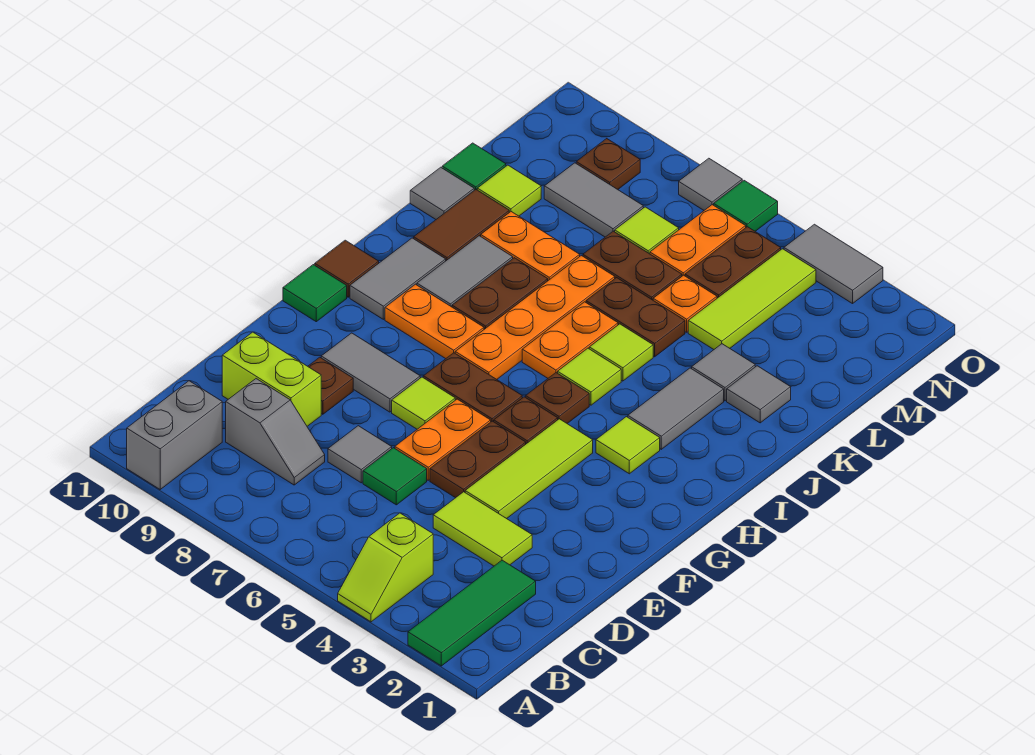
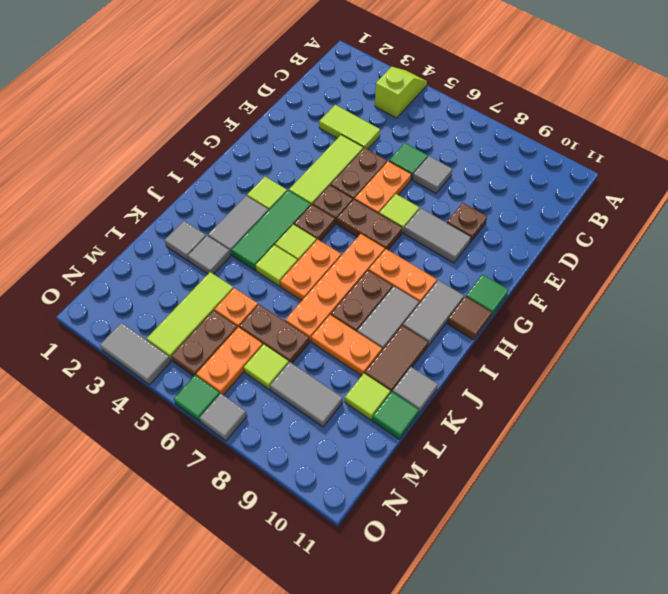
green 1x3 tile [408,560,536,666] -> green 1x3 tile moved to [231,191,311,270]
grey 1x2 brick [127,381,222,489] -> none
grey 1x2 slope [226,379,325,485] -> none
lime 1x2 brick [222,332,321,426] -> none
brown 1x2 plate [586,278,685,357] -> none
brown 1x1 plate [576,139,640,189] -> none

